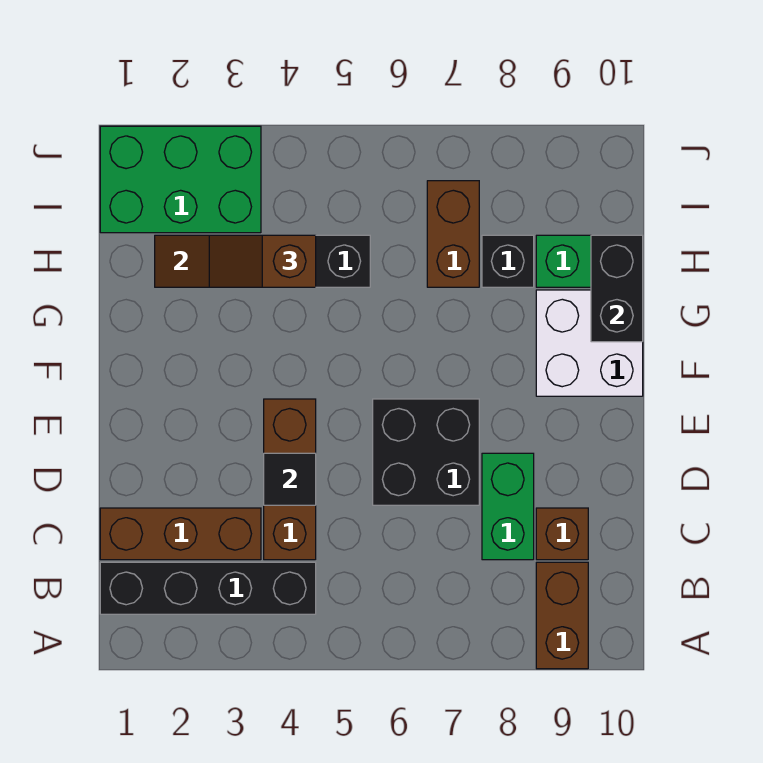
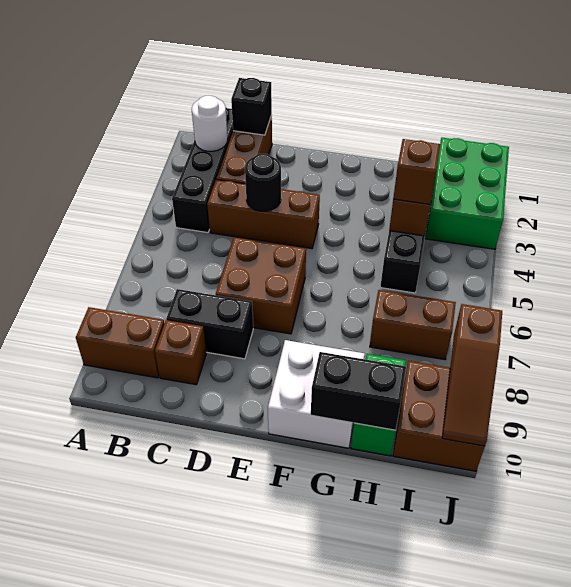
none -> white 1x1 round brick [192,96,228,151]
green 1x2 brick [482,453,534,560] -> black 1x2 brick [166,289,253,359]
black 1x1 tile [264,453,316,505] -> black 1x1 round brick [245,154,281,211]
black 2x2 brick [373,399,479,505] -> brown 2x2 brick [216,237,306,334]
black 1x1 brick [482,235,534,287] -> black 1x1 brick moved to [231,78,272,135]
none -> brown 2x2 brick [393,361,485,471]
none -> brown 1x3 slope [442,304,502,446]

